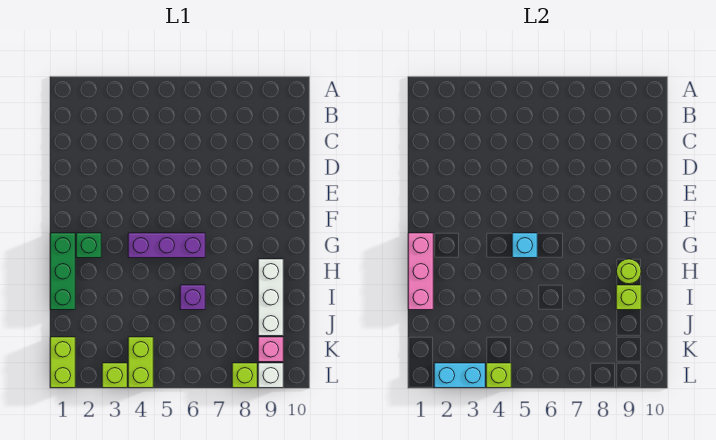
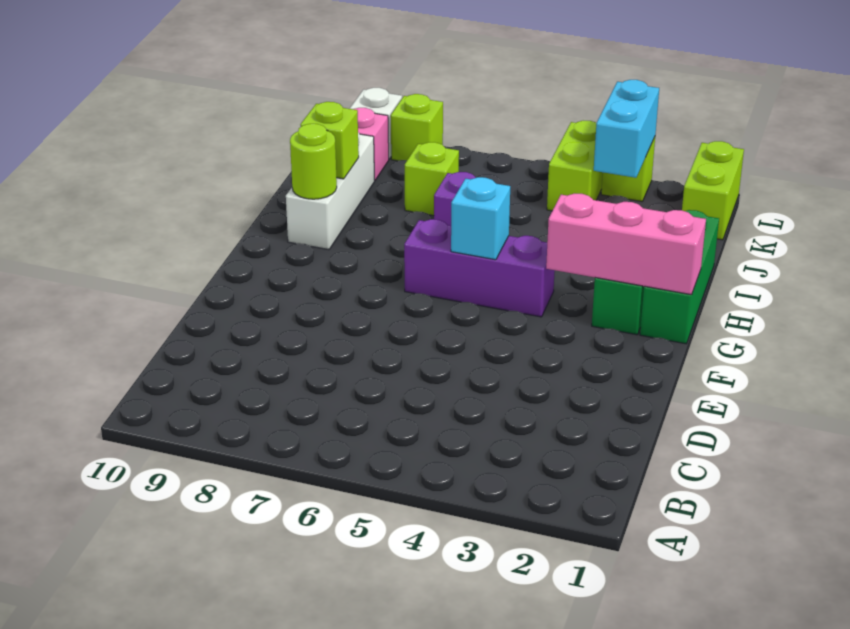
pink 1x3 brick [408,233,433,310] -> pink 1x3 brick turned to [546,193,706,295]
cyan 1x2 brick [434,363,485,388] -> cyan 1x2 brick turned to [594,80,659,178]
lime 1x1 brick [486,363,511,388] -> lime 1x1 brick moved to [405,142,459,216]

